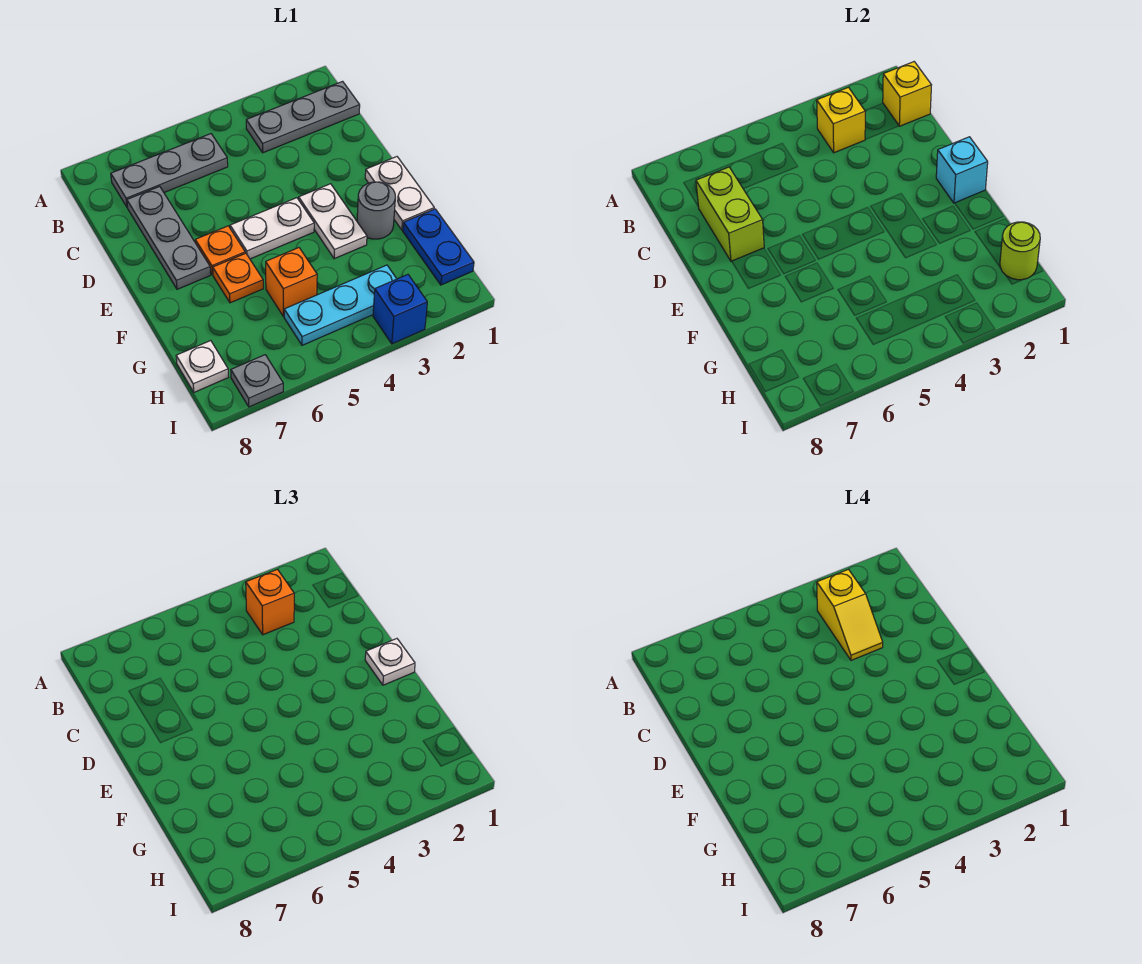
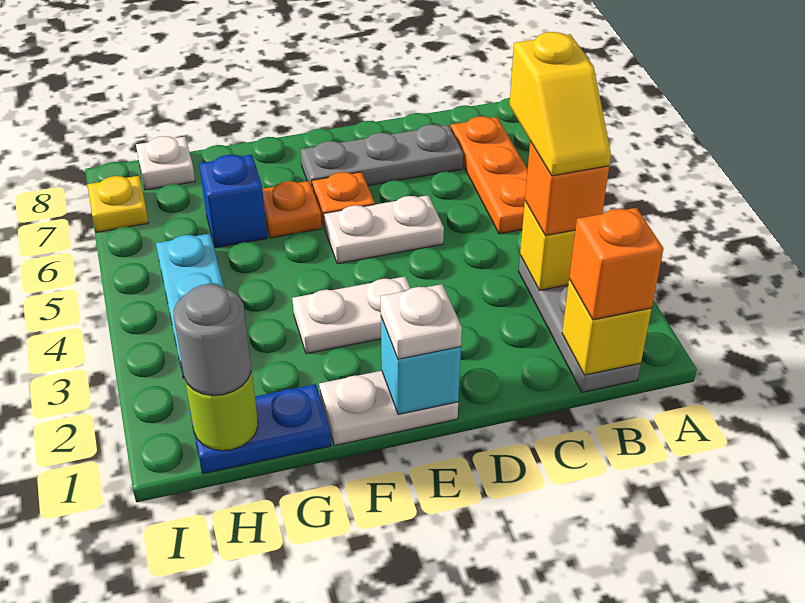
yellow 1x2 slope [817,569,883,660] -> yellow 1x2 slope turned to [509,32,611,176]
grey 1x3 plate [111,134,228,207] -> orange 1x3 plate [451,116,528,234]
lime 1x2 brick [696,167,764,261] -> none
white 1x2 plate [230,198,314,259] -> white 1x2 plate turned to [324,195,444,264]
grey 1x1 round brick [357,182,395,239] -> grey 1x1 round brick moved to [174,284,251,396]
orange 1x1 brick [266,248,317,316] -> orange 1x1 brick moved to [569,208,664,320]
blue 1x1 brick [373,275,427,344] -> blue 1x1 brick moved to [199,155,267,248]
grey 1x1 plate [231,355,283,407] -> yellow 1x1 plate [87,176,149,232]

